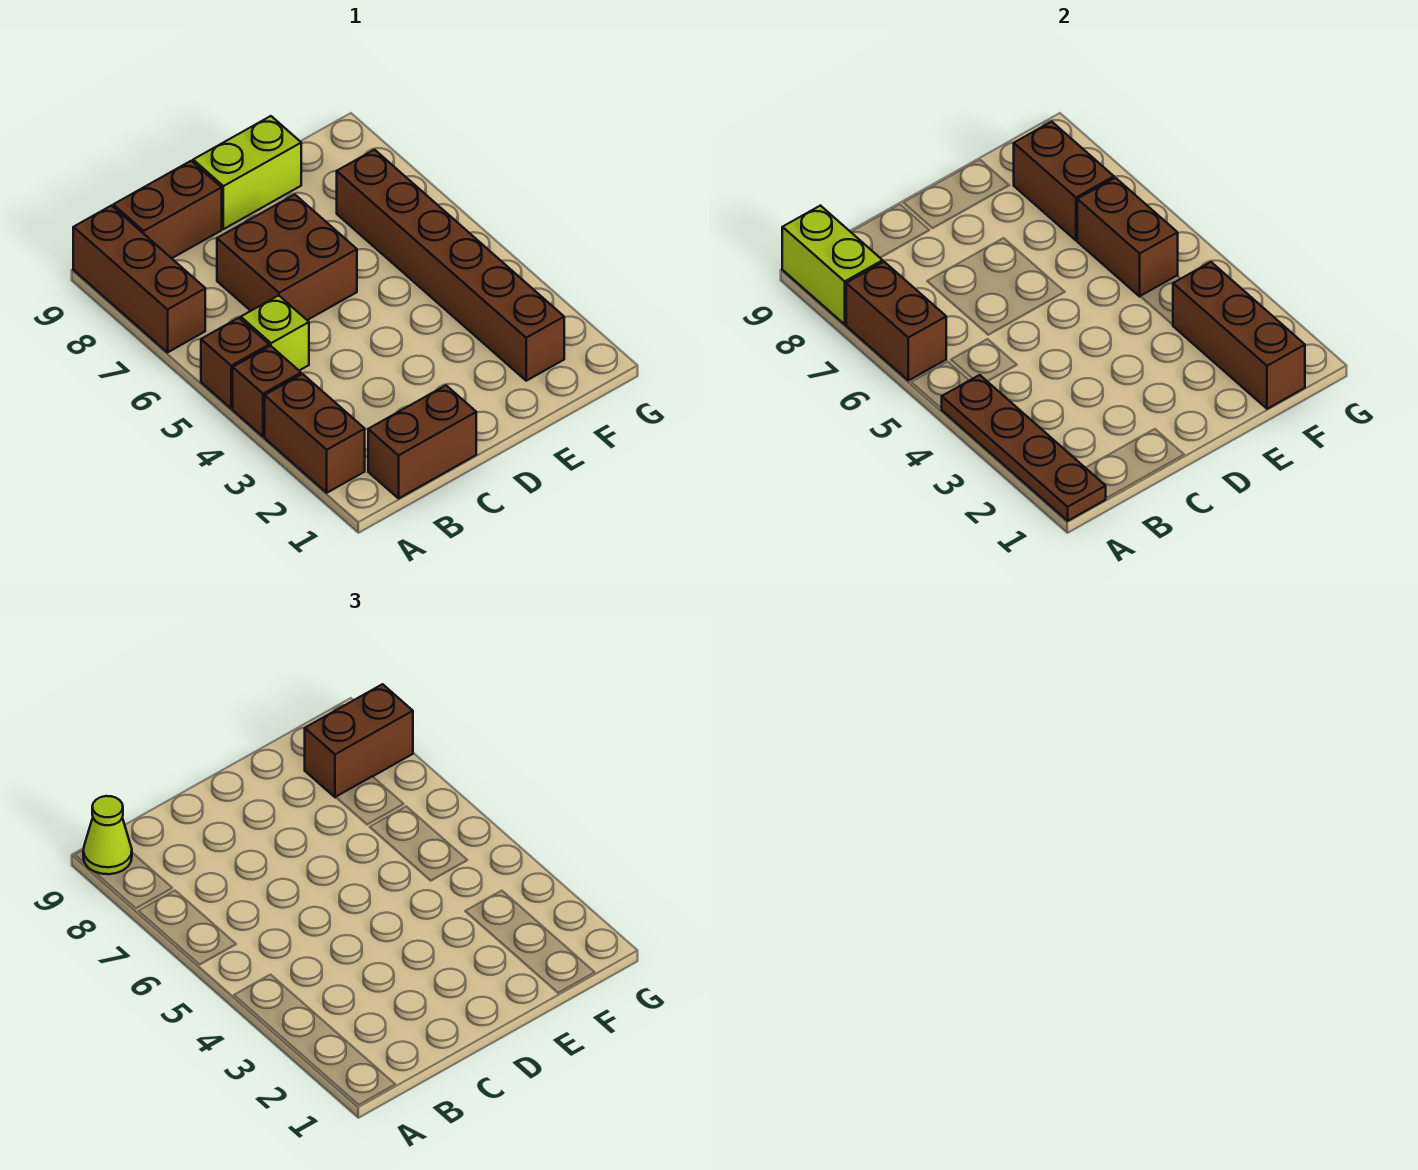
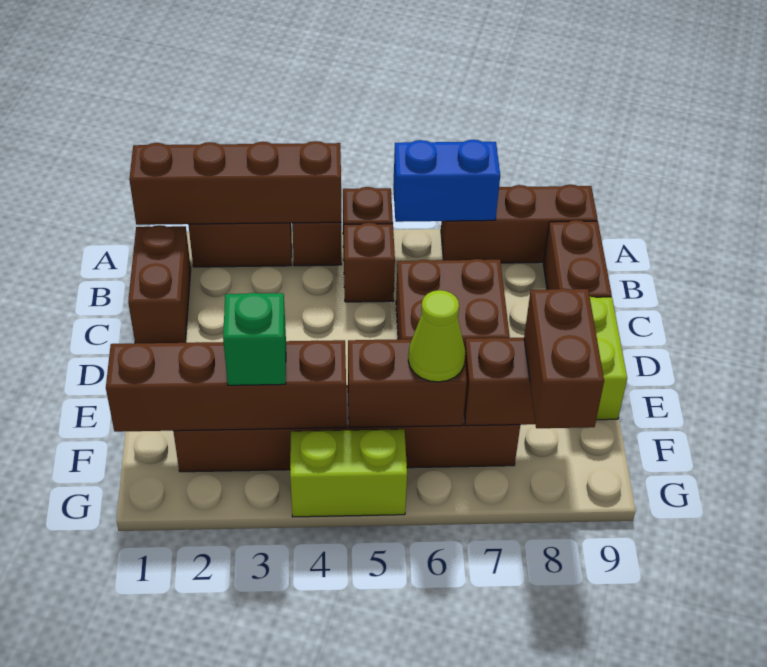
brown 1x4 plate [942,375,1106,521] -> brown 1x4 brick [129,141,341,225]
brown 1x2 brick [846,262,946,381] -> blue 1x2 brick [393,140,500,222]
lime 1x2 brick [782,206,883,324] -> lime 1x2 brick moved to [290,429,407,517]
lime 1x1 cone [83,796,132,874] -> lime 1x1 cone moved to [408,290,465,382]
lime 1x1 brick [241,295,309,370] -> brown 1x1 brick [344,223,395,302]
brown 1x3 brick [1173,262,1305,409] -> brown 1x4 brick [106,340,346,432]
none -> green 1x1 brick [223,293,286,385]

